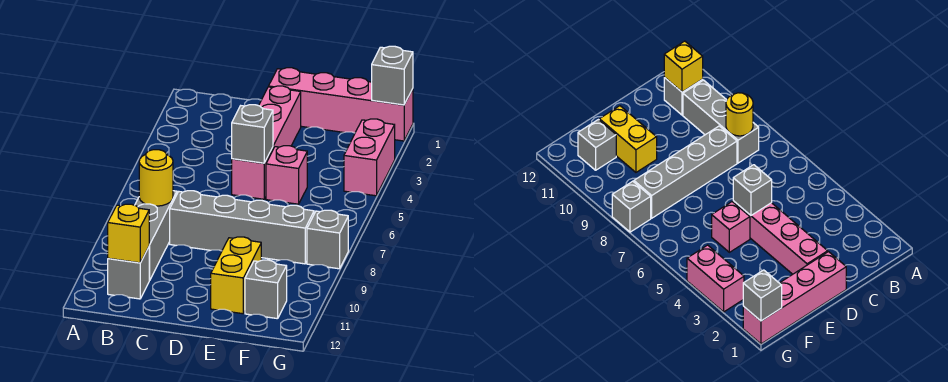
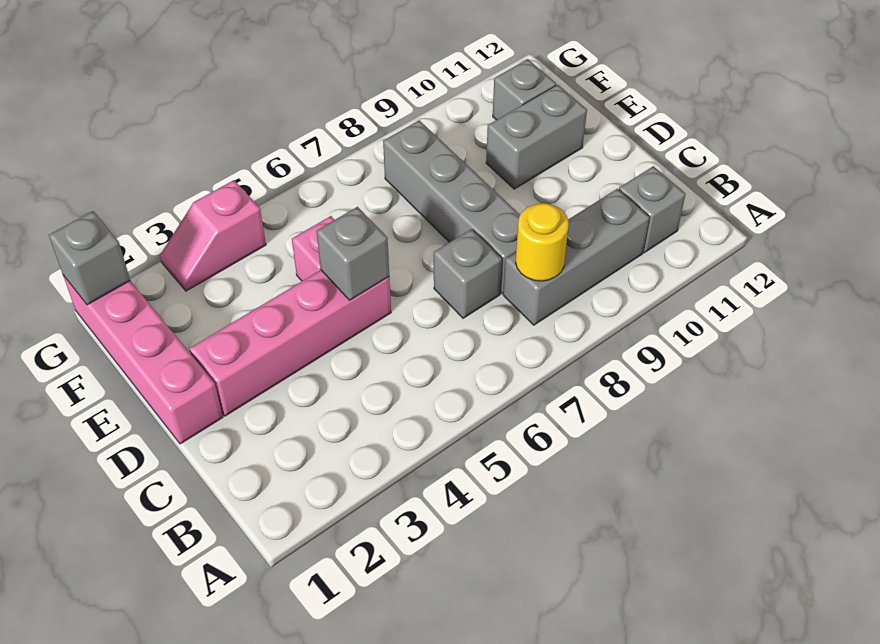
yellow 1x1 brick [108,204,149,263] -> none
yellow 1x2 brick [211,237,261,314] -> grey 1x2 brick [486,85,587,189]
pink 1x2 brick [344,119,395,196] -> pink 1x2 slope [160,180,266,291]
grey 1x1 brick [307,210,348,269] -> grey 1x1 brick moved to [434,229,502,318]

